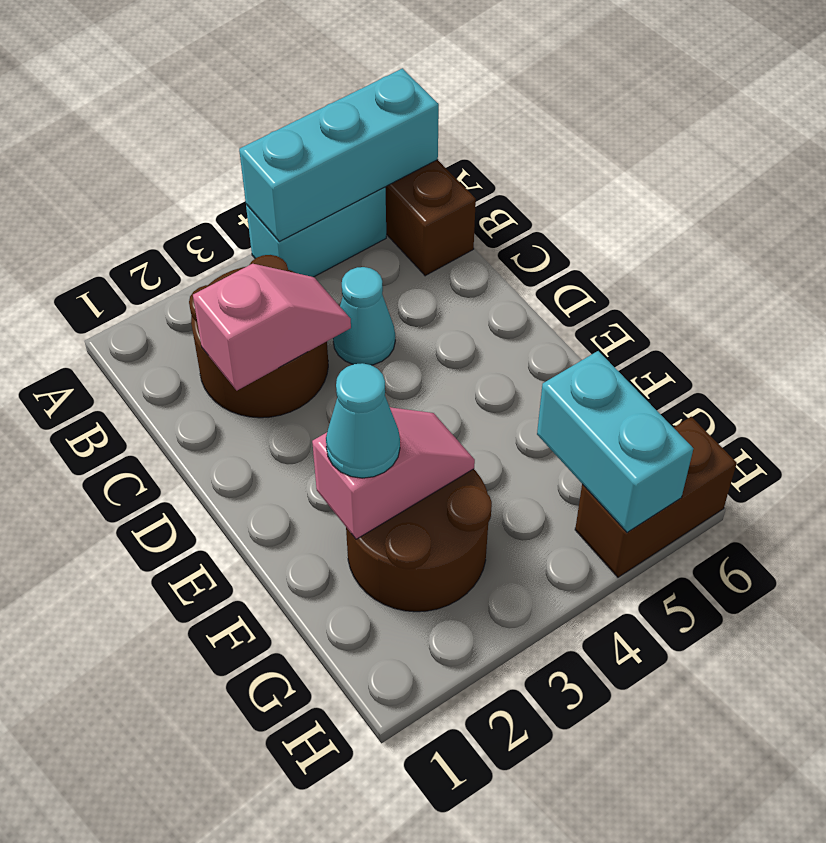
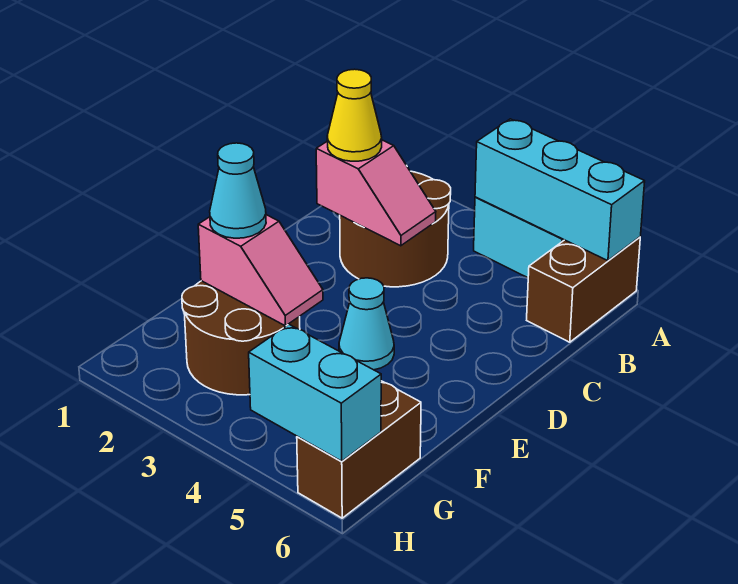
none -> yellow 1x1 cone [327,69,382,161]
cyan 1x1 cone [333,267,395,365] -> cyan 1x1 cone moved to [339,278,394,370]
cyan 1x2 brick [537,351,693,533] -> cyan 1x2 brick turned to [249,324,381,461]
brown 1x2 brick [575,417,737,577] -> brown 1x2 brick turned to [297,381,421,518]

